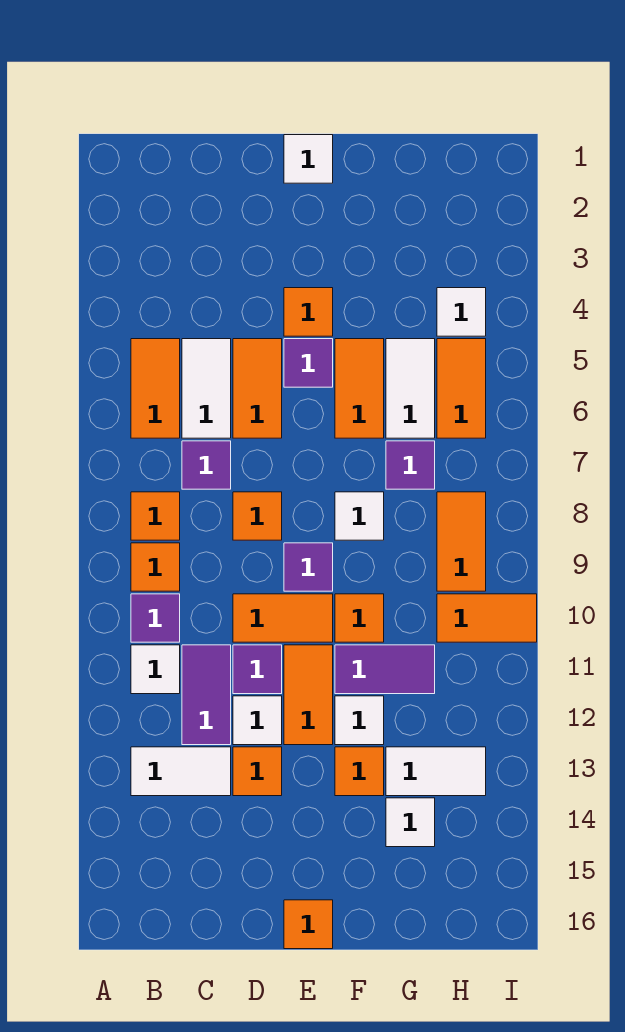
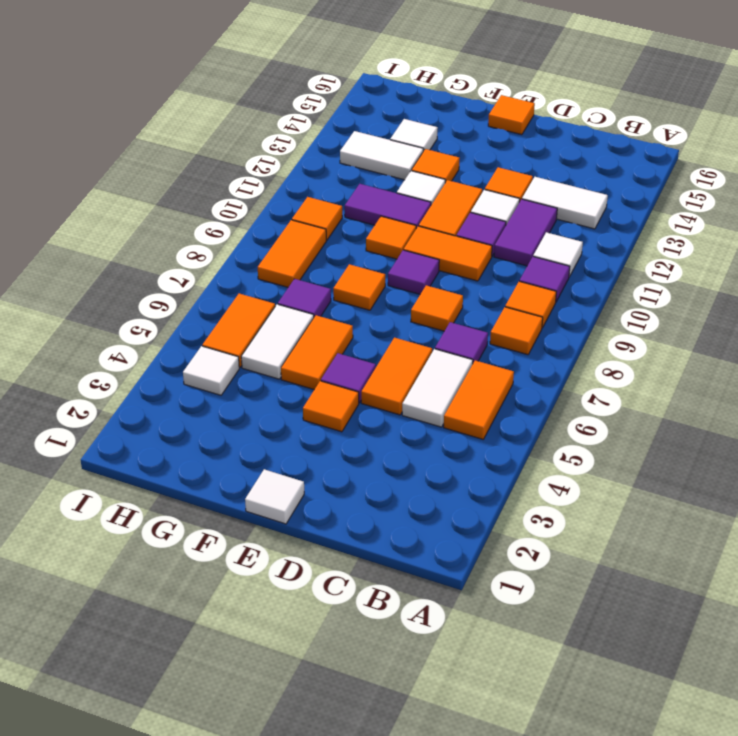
white 1x1 tile [335,492,384,540] -> orange 1x1 tile [333,264,385,310]
orange 1x2 tile [437,594,537,642] -> orange 1x1 tile [292,197,342,240]

